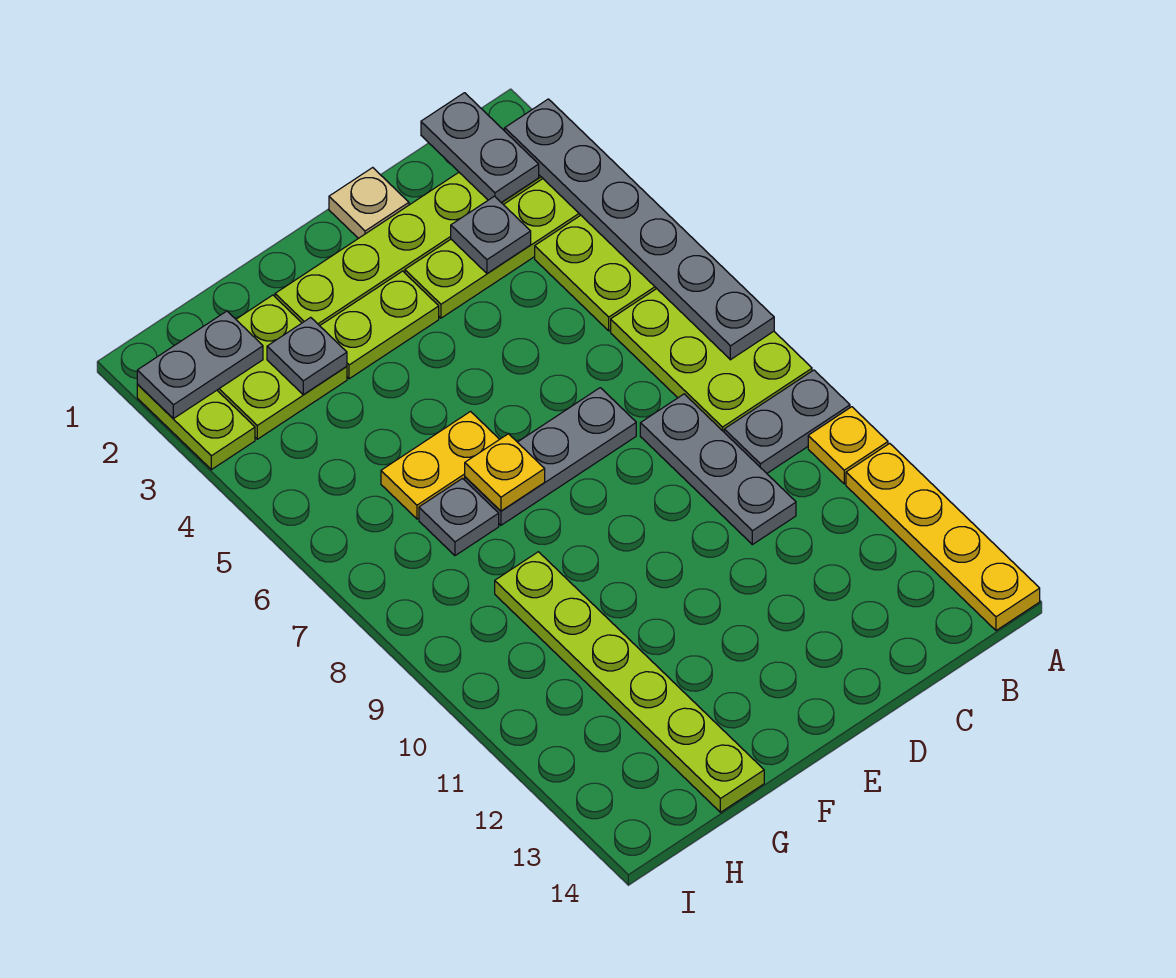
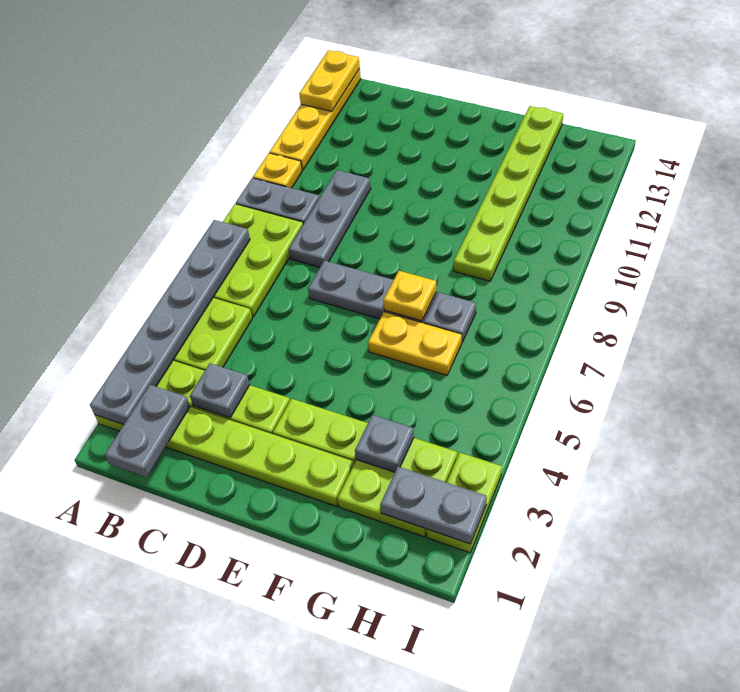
none -> yellow 1x2 plate [299,50,360,111]
tan 1x1 plate [329,168,409,238] -> none

